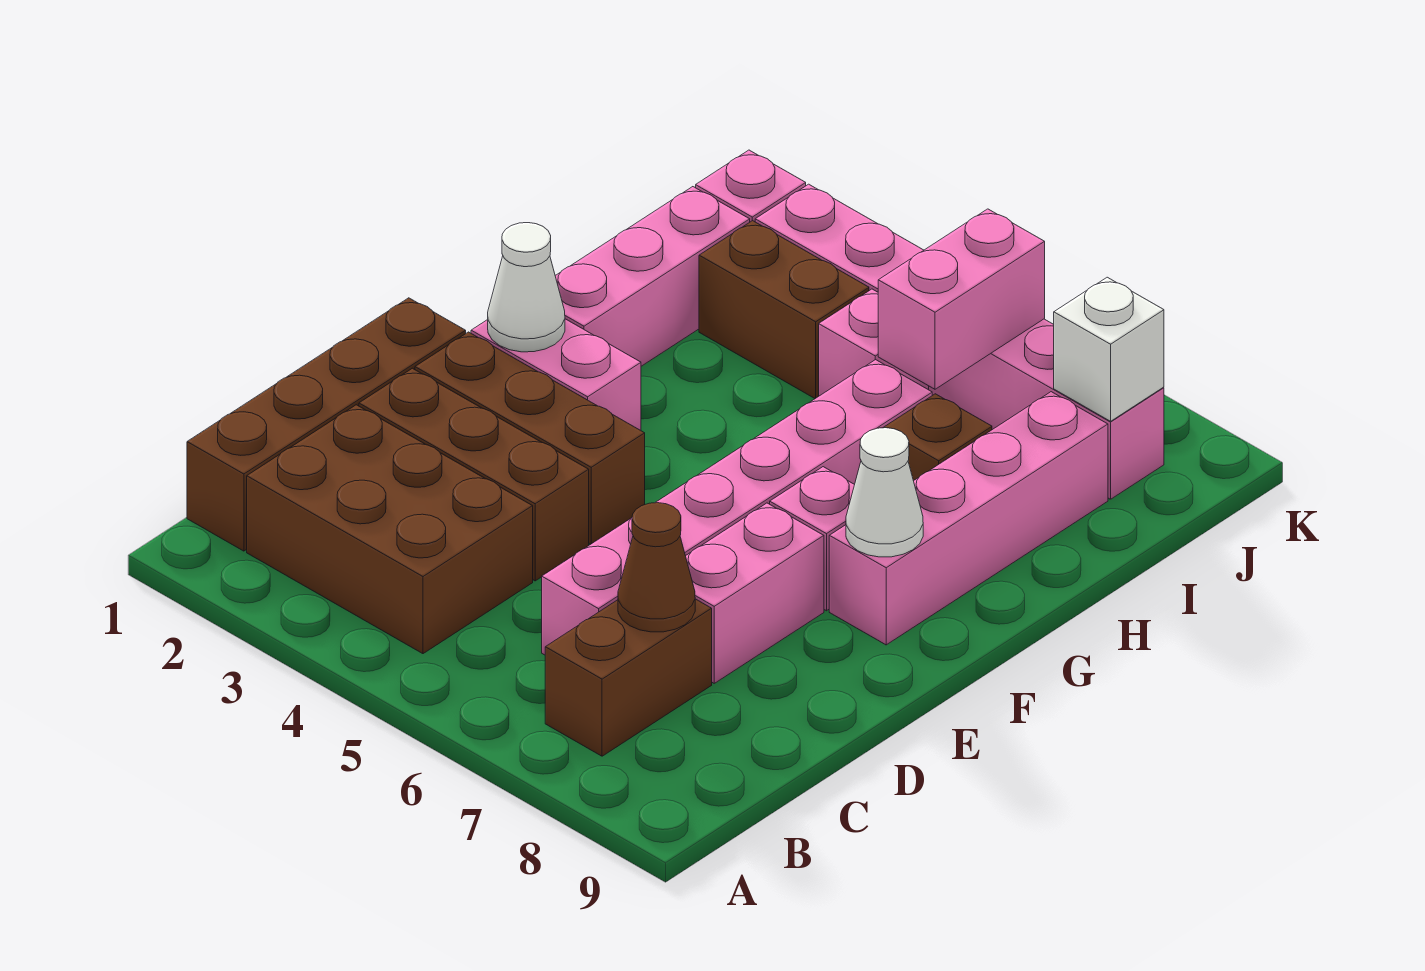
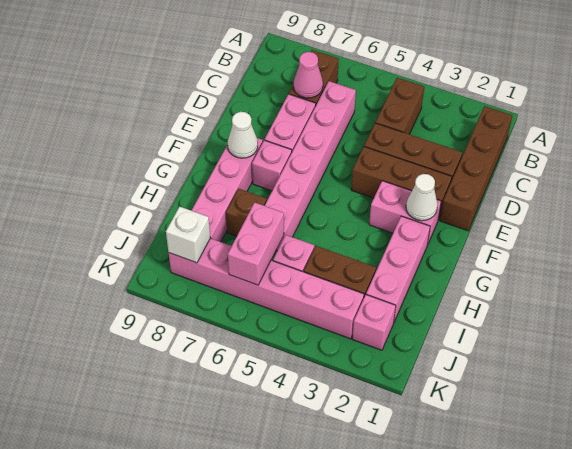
brown 2x3 brick [247,405,533,654] -> brown 1x2 brick [375,78,424,134]
brown 1x1 cone [618,503,695,632] -> pink 1x1 cone [293,52,323,98]

